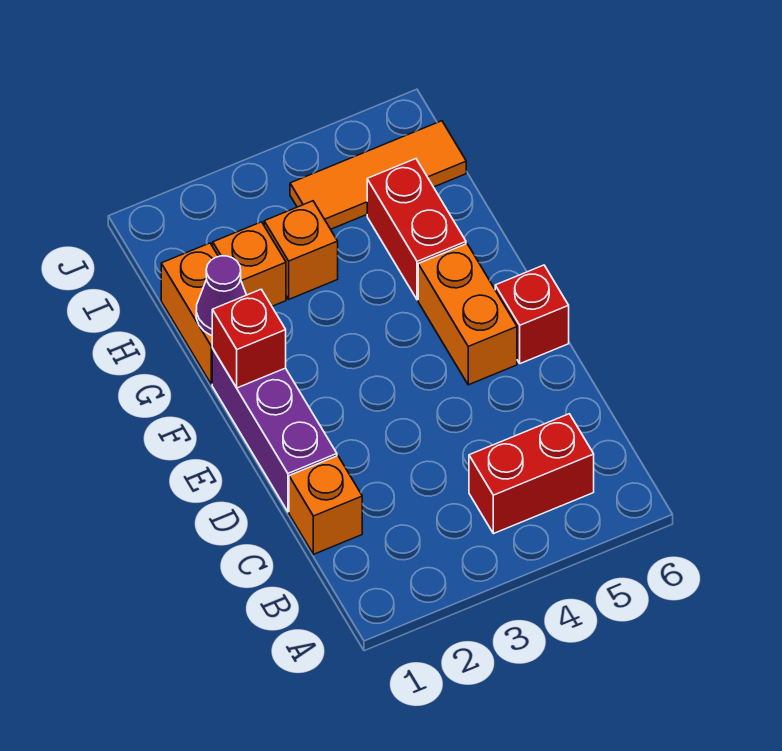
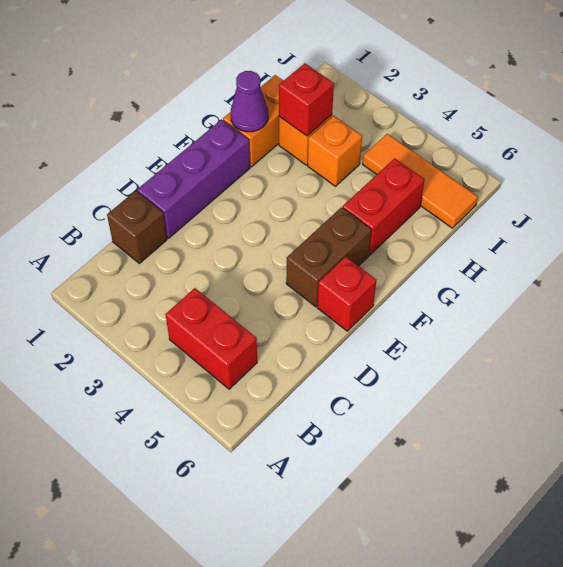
orange 1x1 brick [289,456,362,554] -> brown 1x1 brick [107,191,167,263]
orange 1x2 brick [418,244,517,385] -> brown 1x2 brick [286,207,371,307]
red 1x1 brick [212,289,286,388] -> red 1x1 brick moved to [279,63,334,136]

